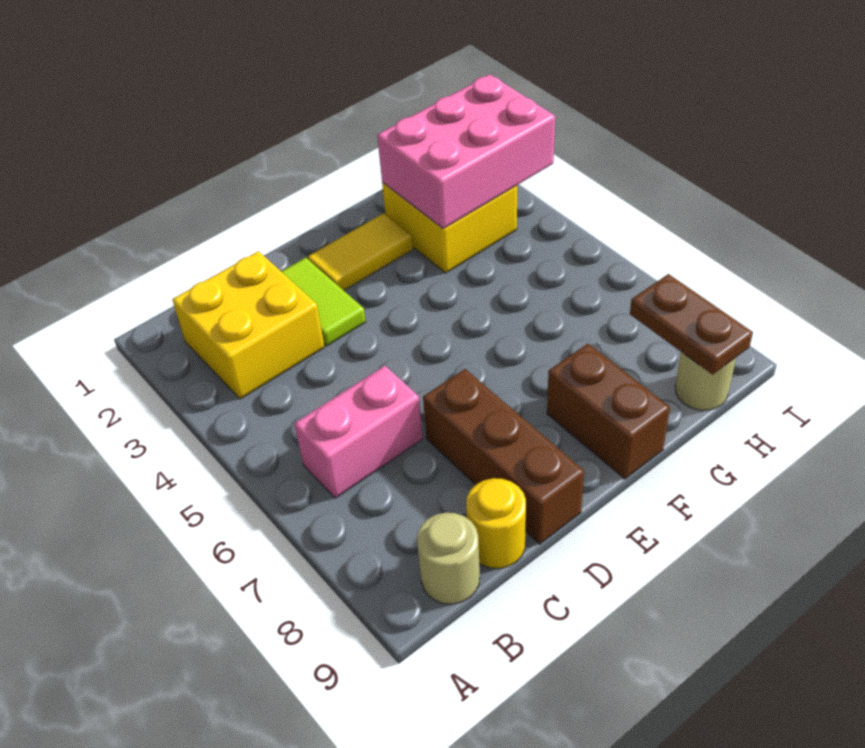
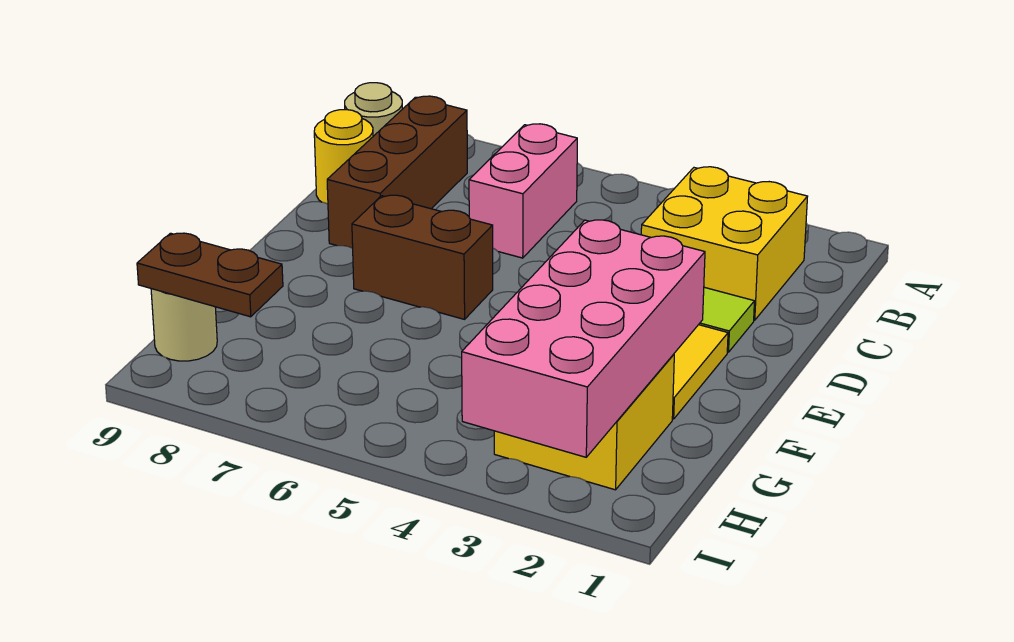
brown 1x3 brick [423,369,584,544] -> brown 1x3 brick turned to [327,96,467,248]
brown 1x2 brick [547,344,670,479] -> brown 1x2 brick moved to [352,195,493,319]
pink 2x3 brick [377,74,555,228] -> pink 2x4 brick [462,220,705,457]

